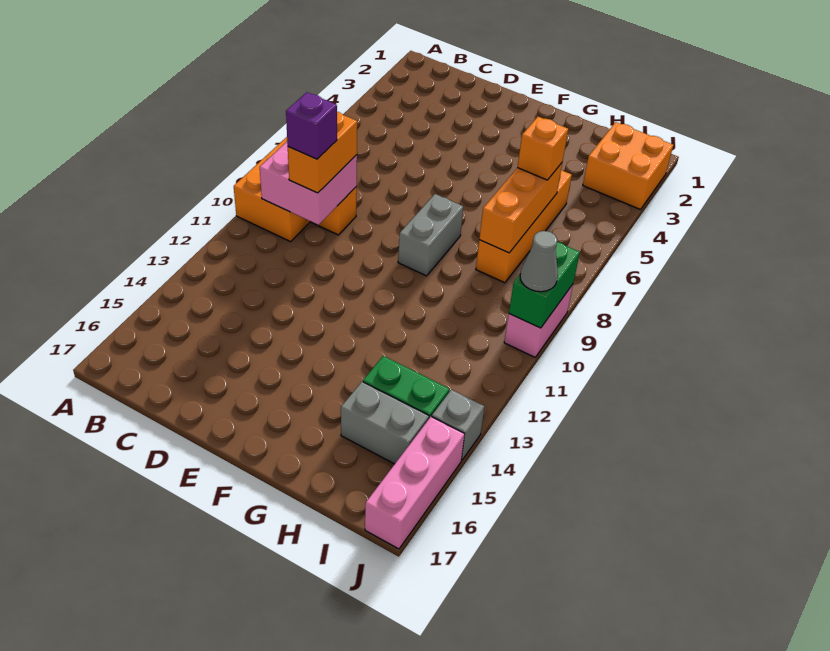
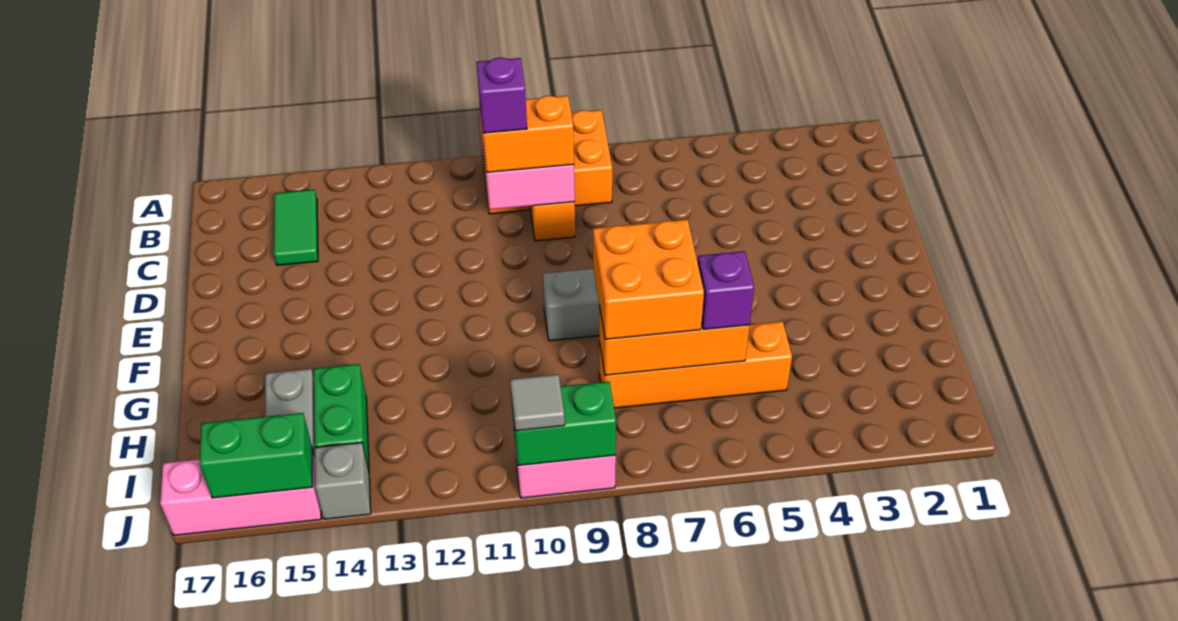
none -> green 1x2 tile [274,190,318,265]
orange 1x1 brick [517,117,568,180] -> purple 1x1 brick [698,251,754,330]
orange 2x2 brick [583,122,673,210] -> orange 2x2 brick moved to [593,220,704,339]
grey 1x1 cone [520,231,558,292] -> grey 1x1 tile [510,374,565,431]
none -> green 1x2 brick [199,413,312,498]

